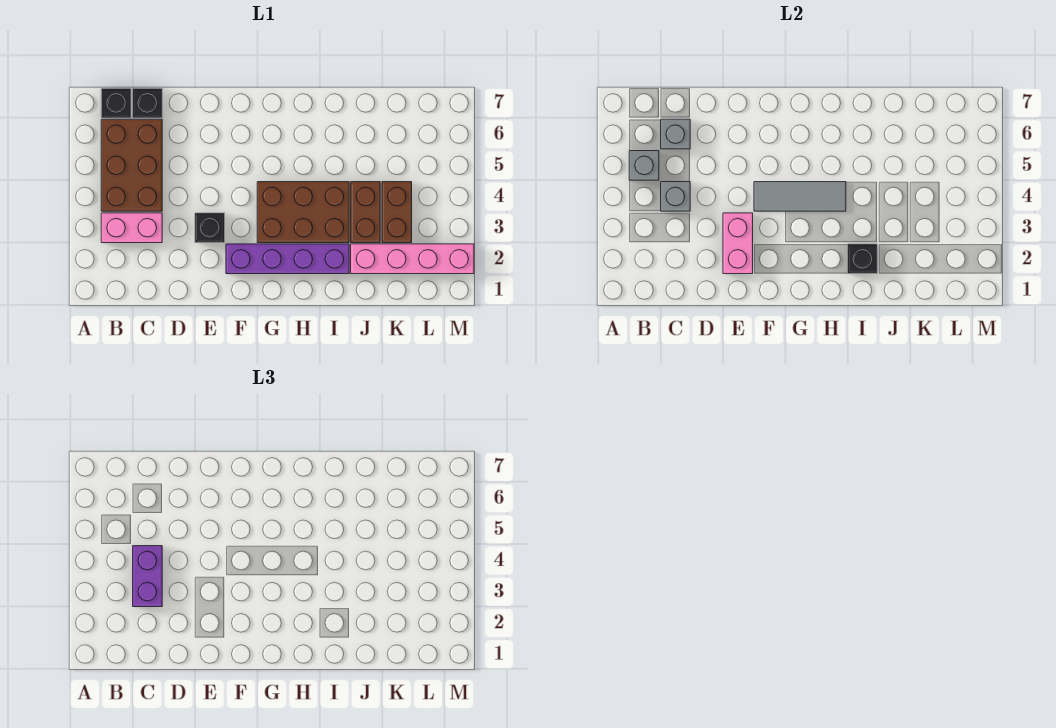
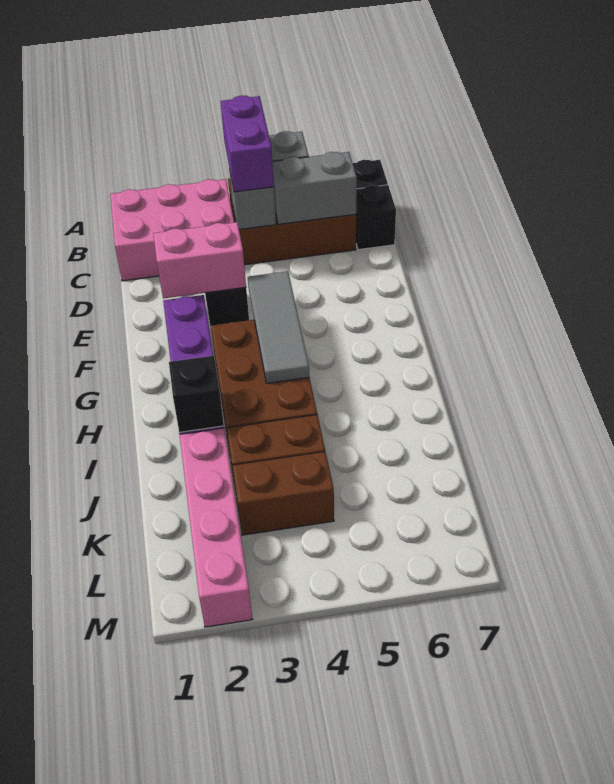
pink 1x2 brick [101,213,162,243] -> pink 2x3 brick [110,179,234,281]
purple 1x2 brick [133,546,162,607] -> purple 1x2 brick turned to [220,96,274,192]
grey 1x1 brick [661,119,690,149] -> grey 1x2 brick [272,152,357,225]

